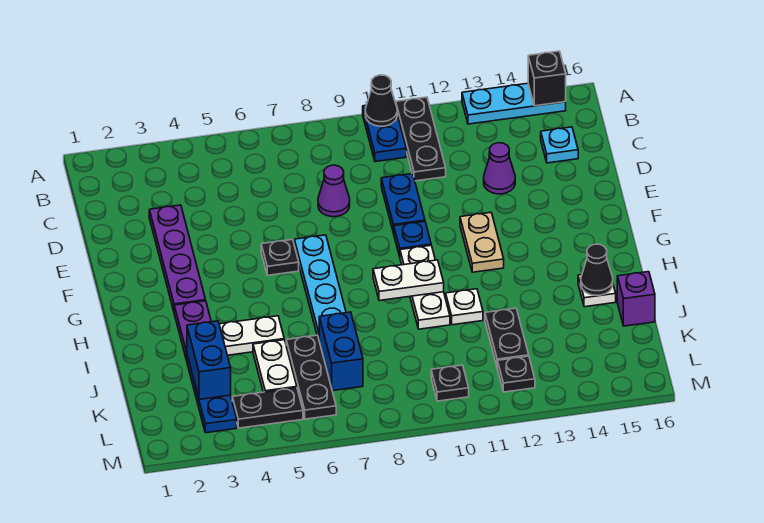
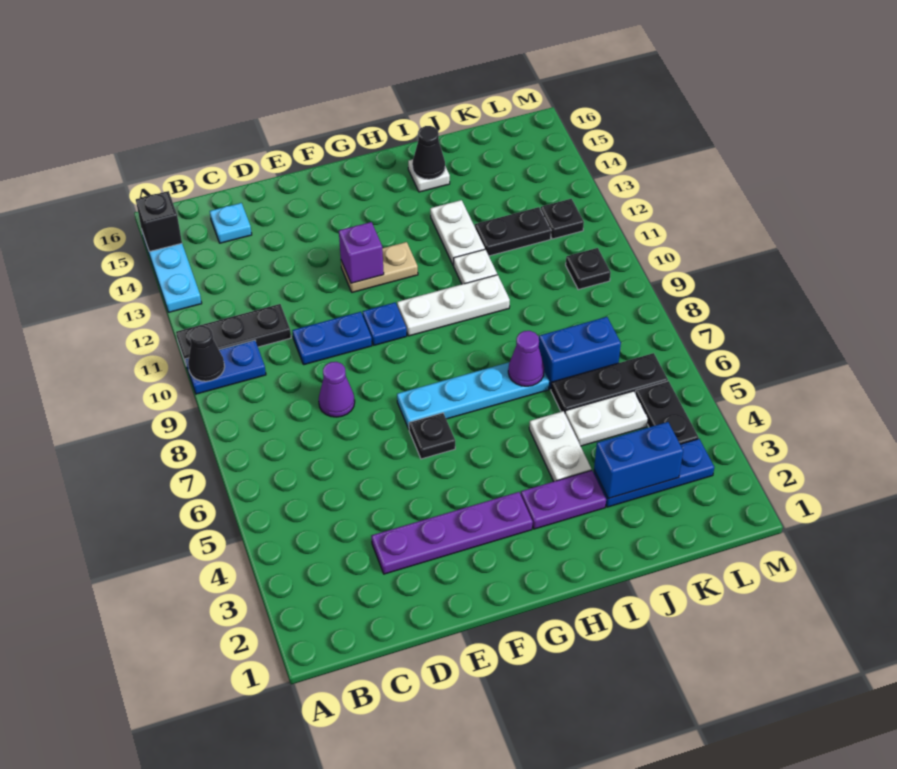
purple 1x1 cone [484,143,515,194] -> purple 1x1 cone moved to [508,331,544,386]
white 1x2 plate [373,260,444,301] -> white 1x2 plate moved to [430,200,485,265]
purple 1x1 brick [617,272,655,326] -> purple 1x1 brick moved to [339,222,384,283]

